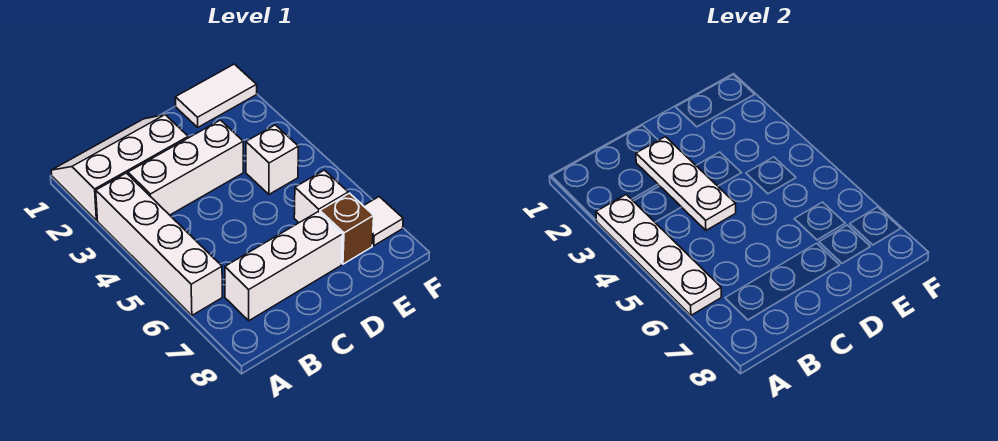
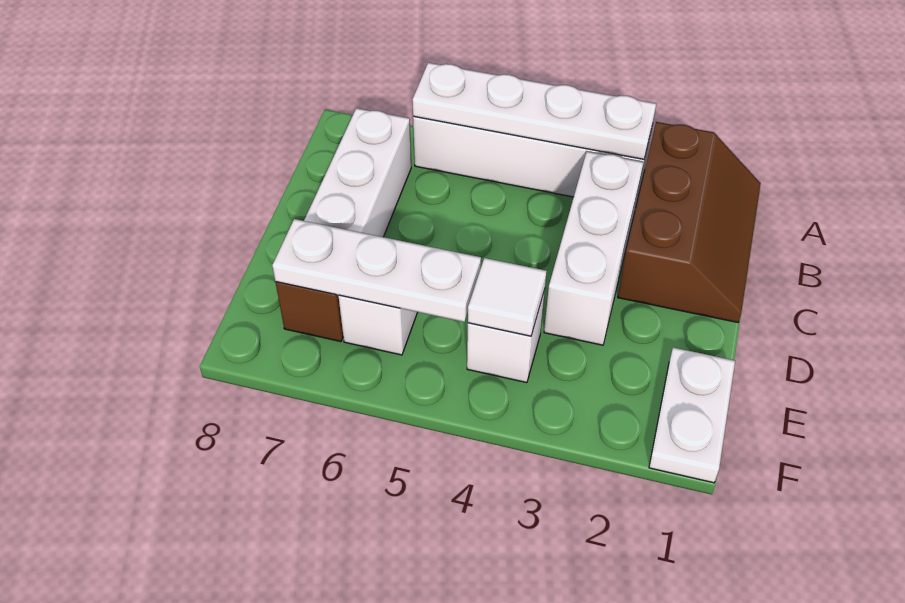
white 2x3 slope [51,115,188,220] -> brown 2x3 slope [618,122,761,322]
white 1x3 plate [636,137,736,230] -> white 1x3 plate moved to [272,219,481,322]
white 1x2 tile [175,64,257,127] -> white 1x2 plate [649,348,735,483]
white 1x1 tile [364,197,403,246] -> white 1x1 tile moved to [468,258,547,336]

